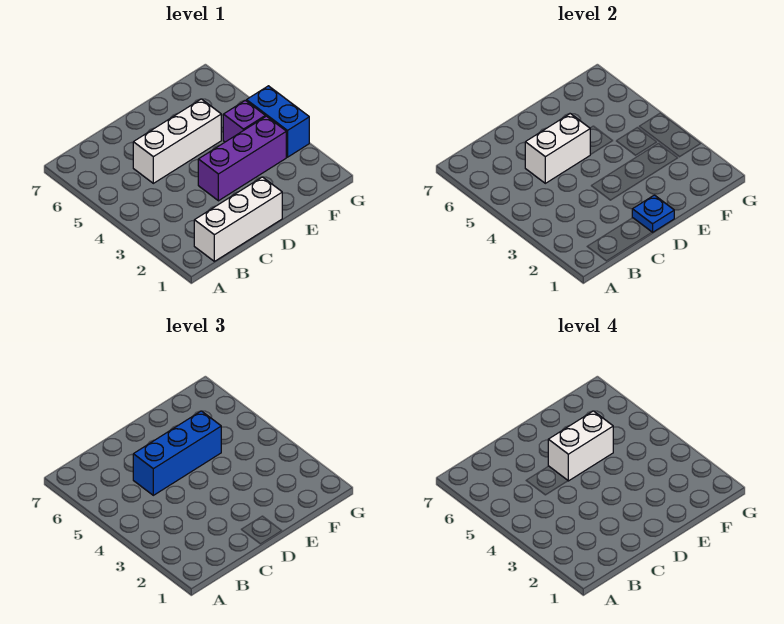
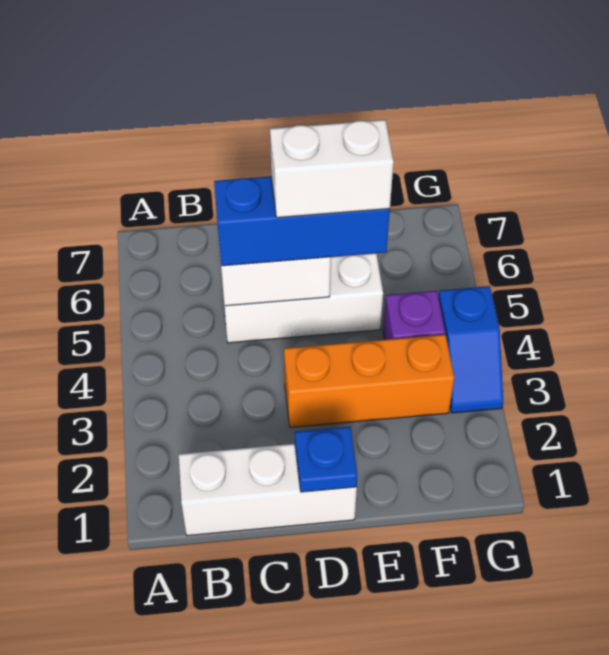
purple 1x3 brick [198,116,286,201] -> orange 1x3 brick [284,335,454,427]
blue 1x2 brick [247,86,309,157] -> blue 1x2 slope [439,286,503,413]

